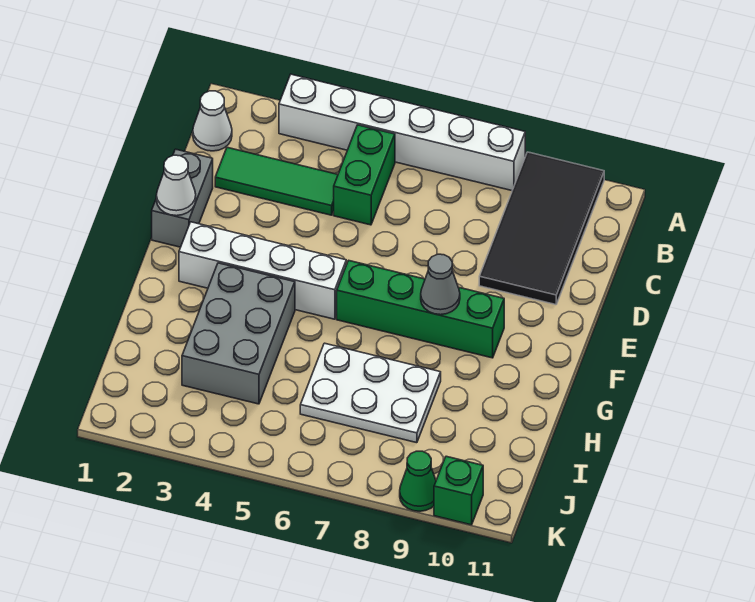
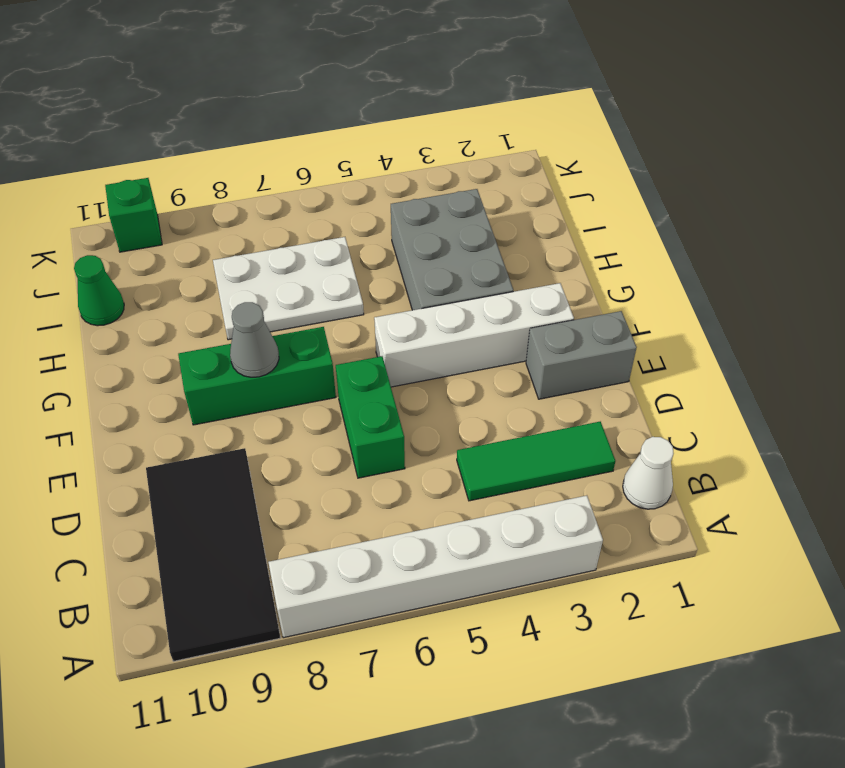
green 1x2 brick [334,125,395,225] -> green 1x2 brick moved to [336,356,405,478]
grey 1x2 brick [152,149,213,247] -> grey 1x2 brick turned to [526,311,637,399]
white 1x1 cone [156,155,196,216] -> none
green 1x4 brick [337,260,504,358] -> green 1x3 brick [178,327,336,425]
green 1x1 cone [400,451,436,511] -> green 1x1 cone moved to [74,255,124,326]

